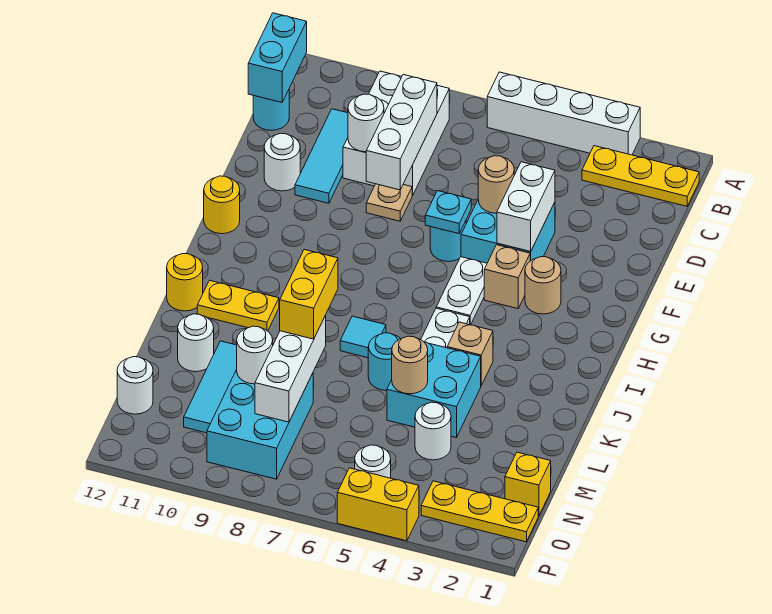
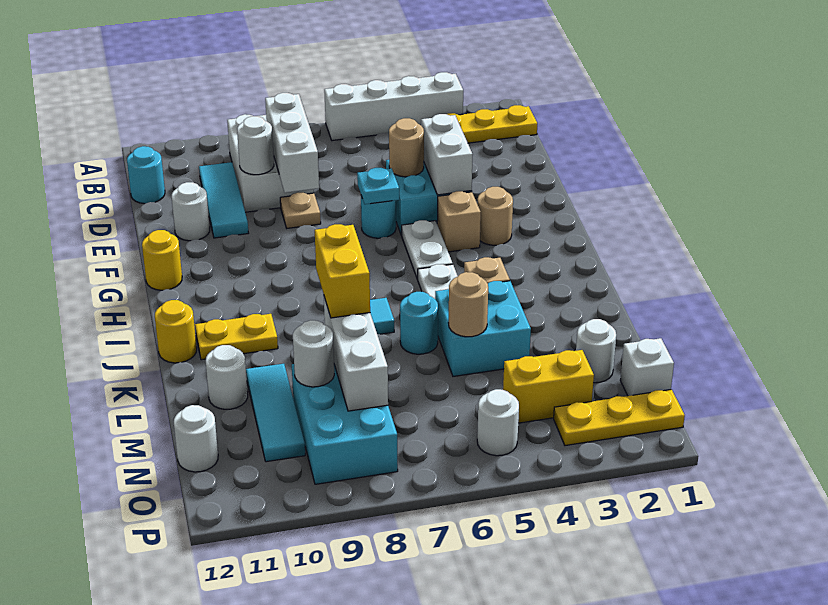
cyan 1x2 brick [248,13,307,102] -> none
white 1x1 round brick [415,402,451,460] -> white 1x1 round brick moved to [576,319,616,383]
yellow 1x1 brick [505,452,551,516] -> white 1x1 brick [620,338,674,396]
yellow 1x2 brick [337,468,419,541] -> yellow 1x2 brick moved to [503,350,594,423]

